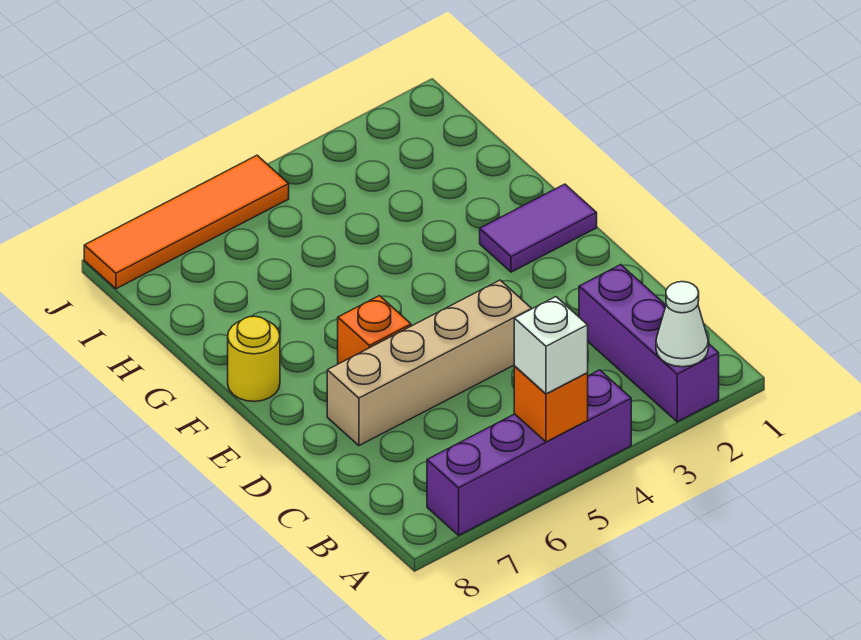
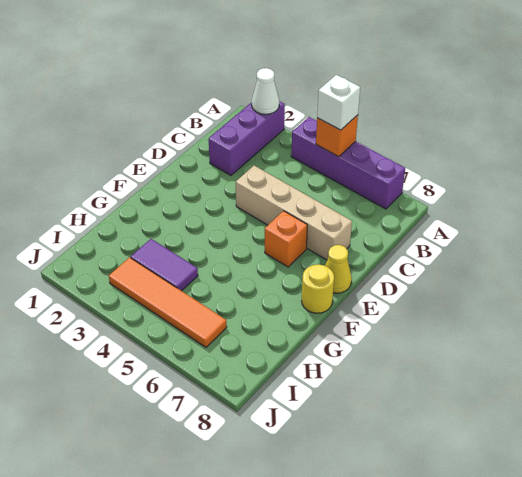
none -> yellow 1x1 cone [325,245,352,293]
purple 1x2 tile [480,184,597,272] -> purple 1x2 tile moved to [131,239,198,291]
orange 1x4 tile [84,155,289,289] -> orange 1x4 tile moved to [109,257,227,347]

